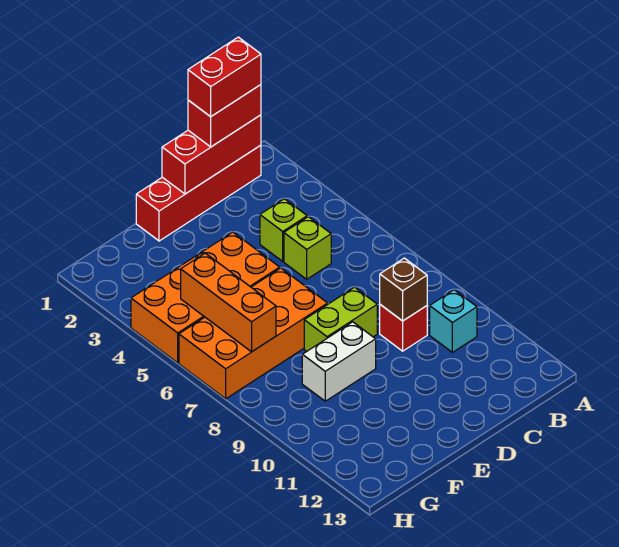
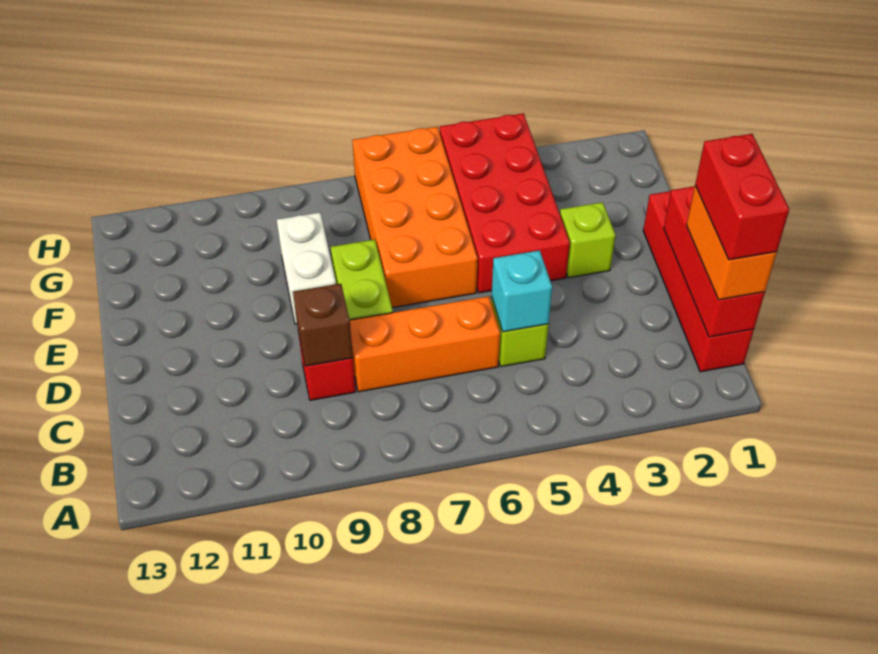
red 1x2 brick [188,85,261,147] -> orange 1x2 brick [687,186,777,300]
cyan 1x1 brick [430,290,477,352] -> cyan 1x1 brick moved to [492,250,552,332]
lime 1x1 brick [260,199,307,261] -> lime 1x1 brick moved to [560,202,615,278]
orange 2x4 brick [131,232,280,363] -> red 2x4 brick [440,114,570,293]
orange 1x3 brick [181,253,276,352] -> orange 1x3 brick moved to [350,296,500,392]

